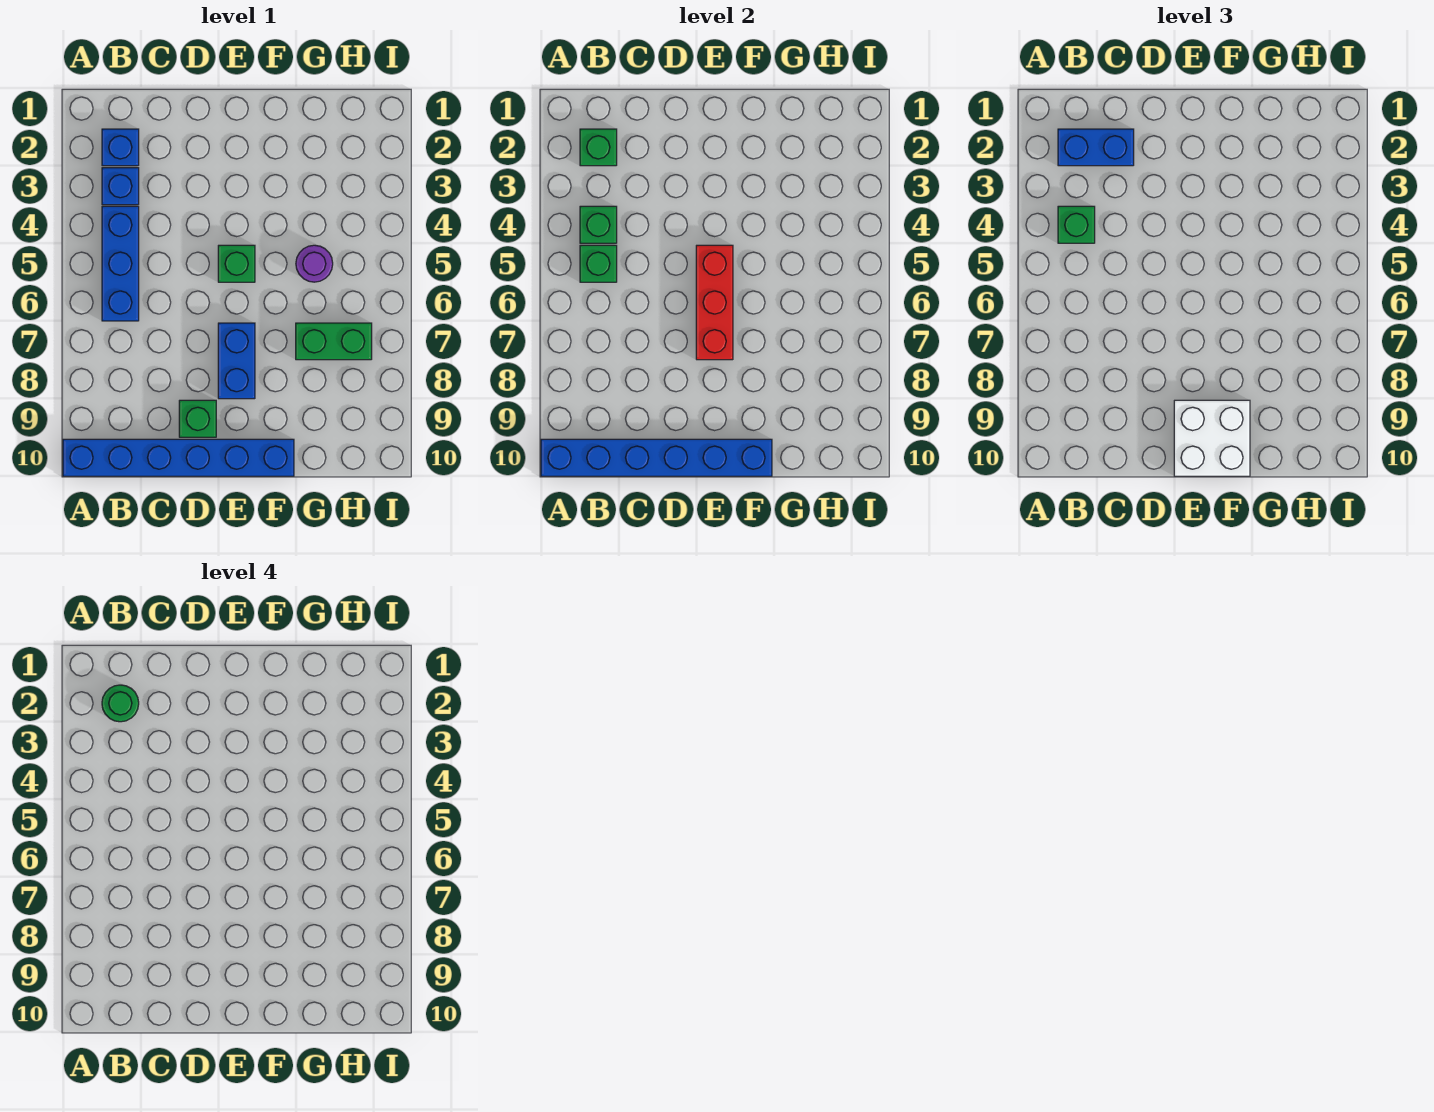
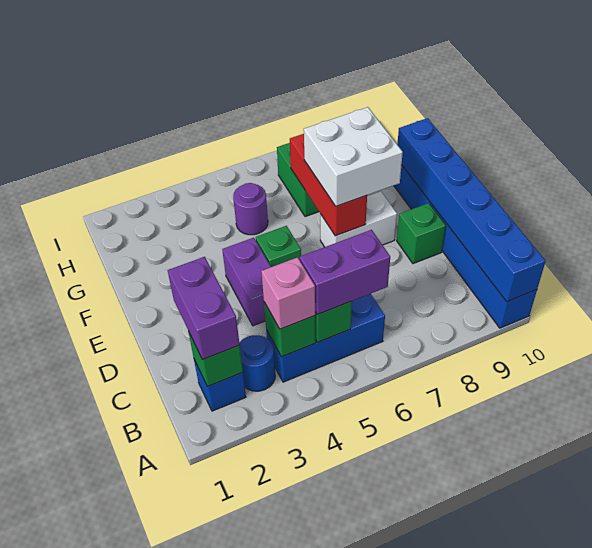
blue 1x2 brick [1058,129,1134,166] -> purple 1x2 brick [168,257,240,360]
green 1x1 round brick [102,685,139,722] -> none
blue 1x1 brick [102,168,139,205] -> blue 1x1 round brick [239,335,275,391]
green 1x1 brick [1058,206,1095,243] -> pink 1x1 brick [261,257,316,329]
none -> purple 1x2 brick [300,230,390,315]
none -> purple 1x2 brick [222,238,271,326]
red 1x3 brick [696,245,733,360] -> red 1x3 brick turned to [290,134,367,236]
blue 1x2 brick [218,323,255,399] -> white 1x2 brick [320,191,397,247]
white 2x2 brick [1174,400,1250,476] -> white 2x2 brick moved to [304,107,403,206]

